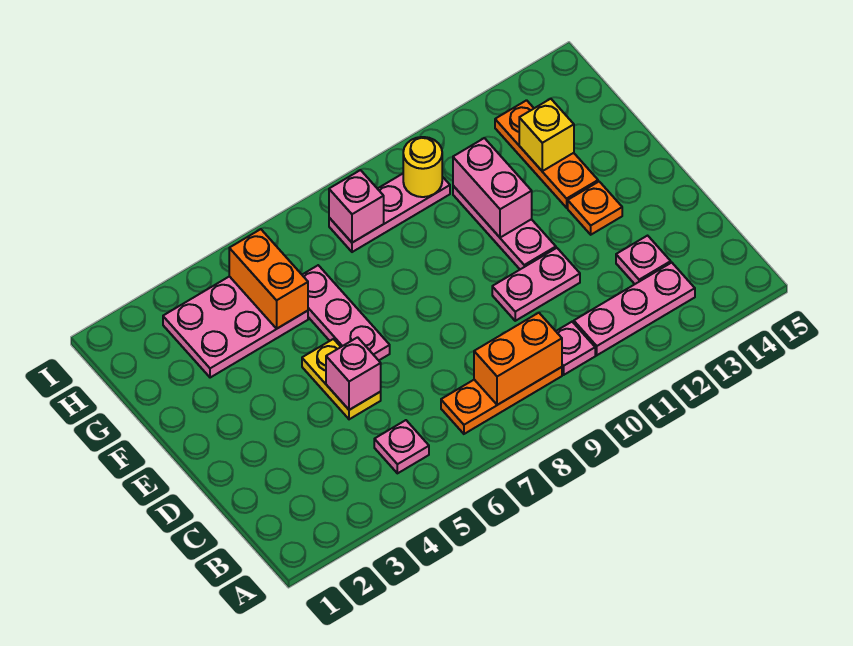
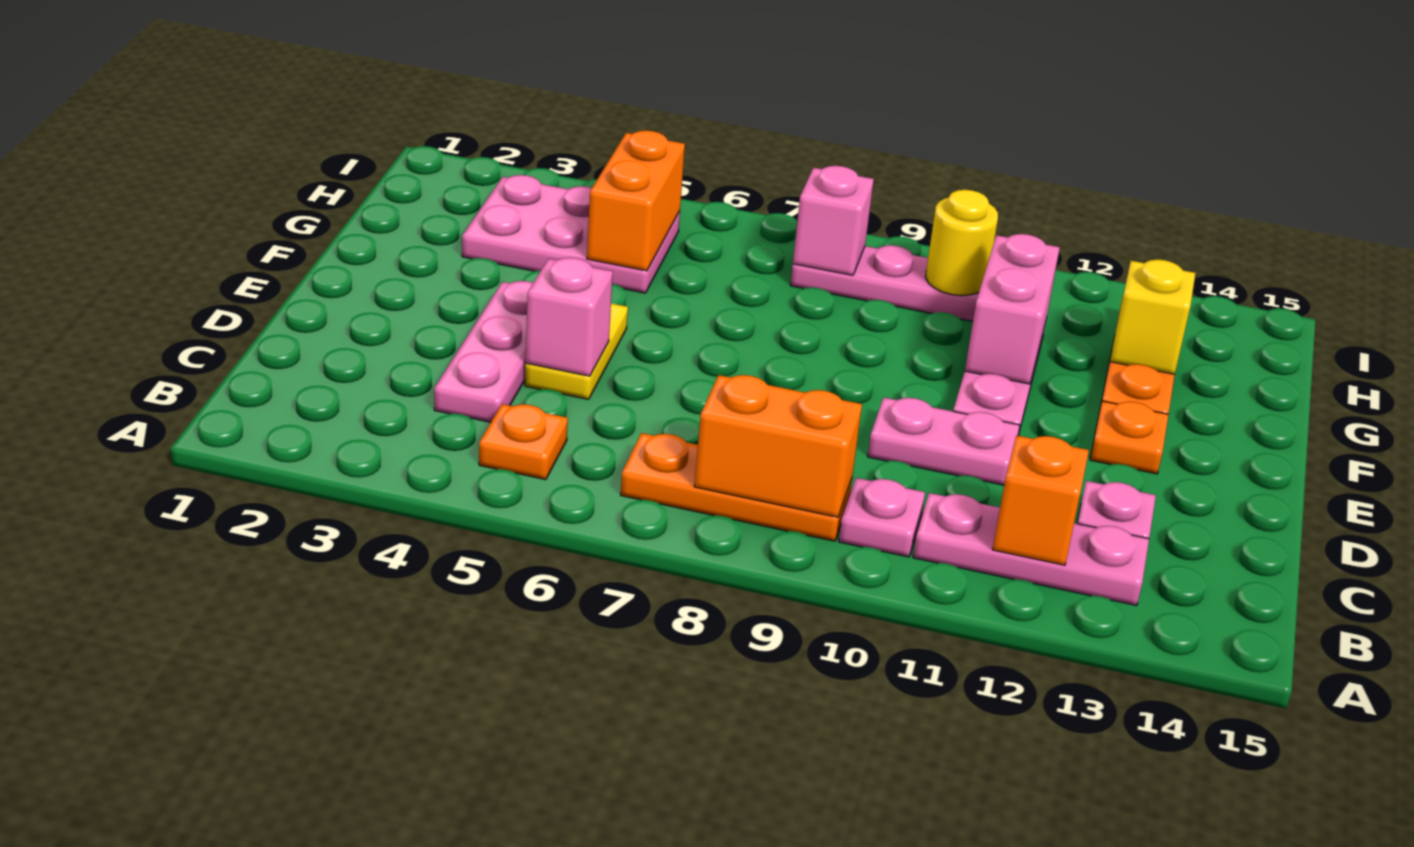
pink 1x1 plate [374,420,429,473] -> orange 1x1 plate [479,404,568,480]
none -> orange 1x1 brick [992,435,1089,565]
pink 1x3 plate [302,265,390,360] -> pink 1x3 plate moved to [434,281,533,422]

